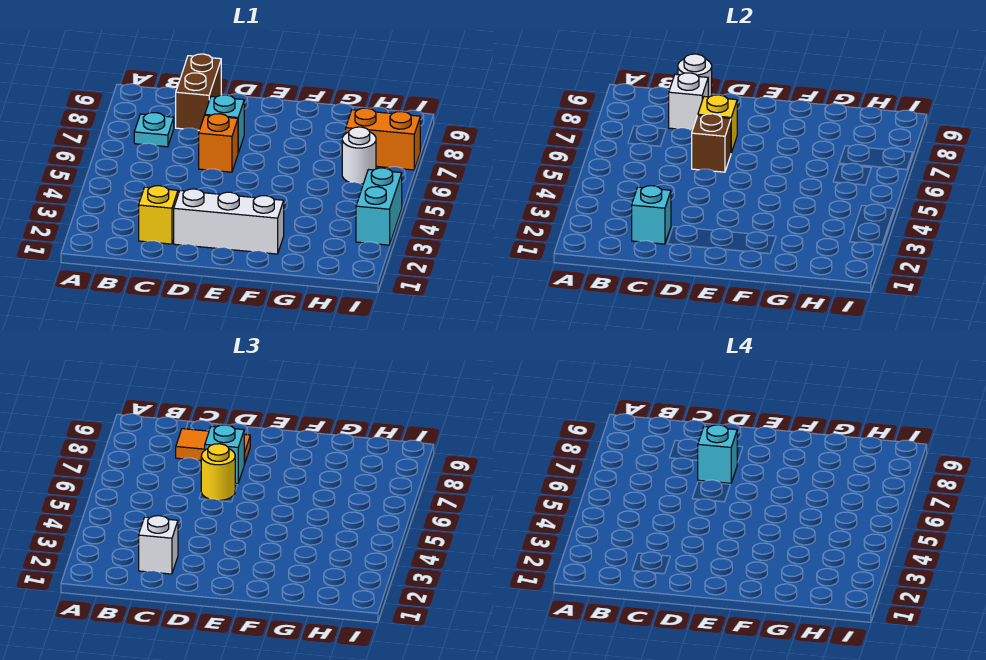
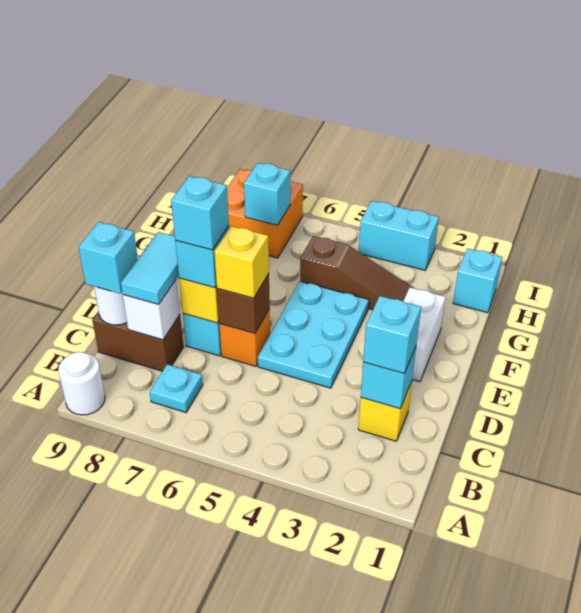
white 1x1 brick [139,516,178,574] -> cyan 1x1 brick [363,296,421,373]
orange 1x2 tile [176,429,250,464] -> cyan 1x2 tile [121,232,179,304]
none -> cyan 1x1 brick [78,222,138,294]
white 1x3 brick [174,189,284,254] -> white 1x2 brick [403,288,446,382]
none -> cyan 2x3 plate [258,281,369,388]
yellow 1x1 round brick [201,444,235,500] -> yellow 1x1 brick [214,226,269,298]
none -> brown 1x3 slope [300,236,413,310]
none -> cyan 1x1 brick [453,248,502,313]
white 1x1 round brick [342,127,376,184] -> white 1x1 round brick moved to [58,352,105,415]
orange 1x2 brick [346,108,420,170] -> orange 2x2 brick [227,169,303,258]
none -> cyan 1x1 brick [244,163,290,225]

